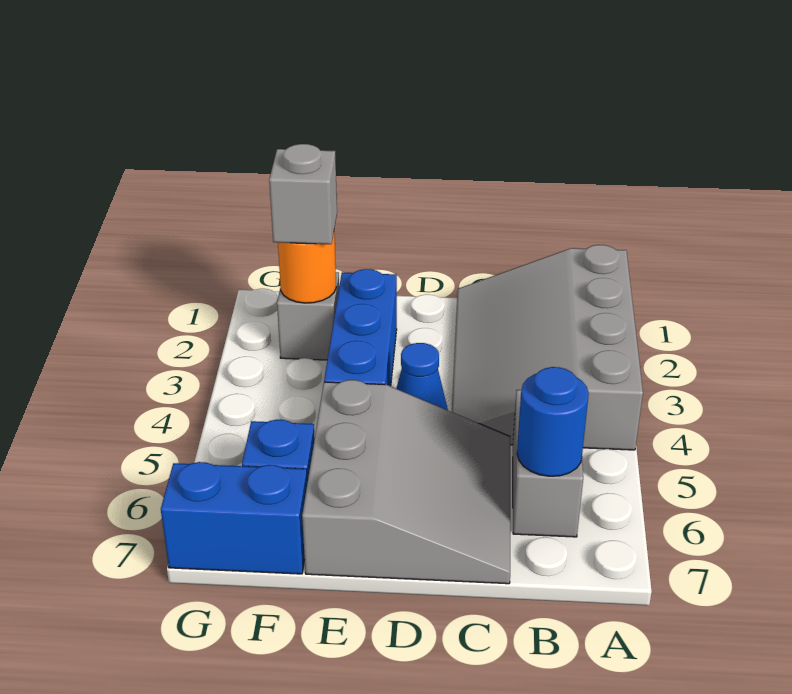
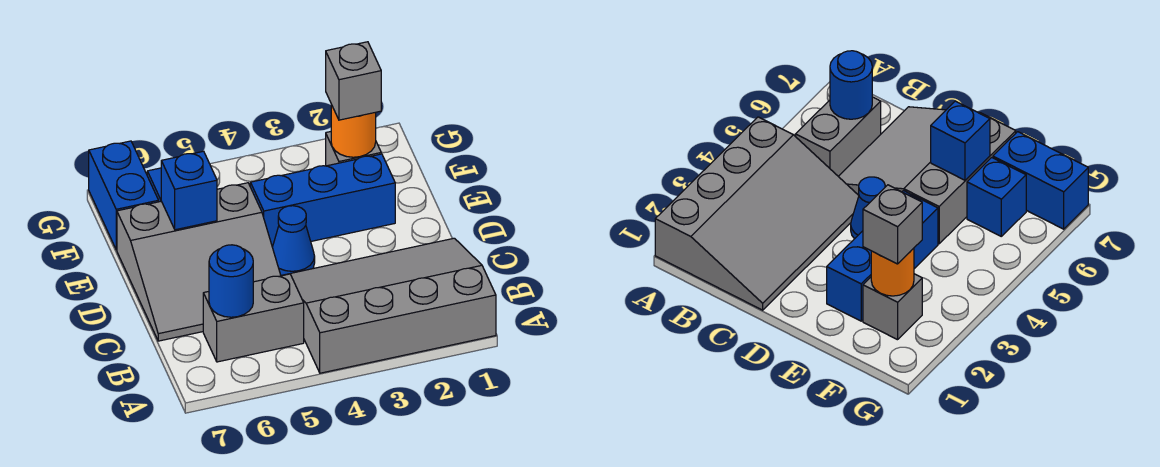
none -> blue 1x1 brick [161,151,217,230]

